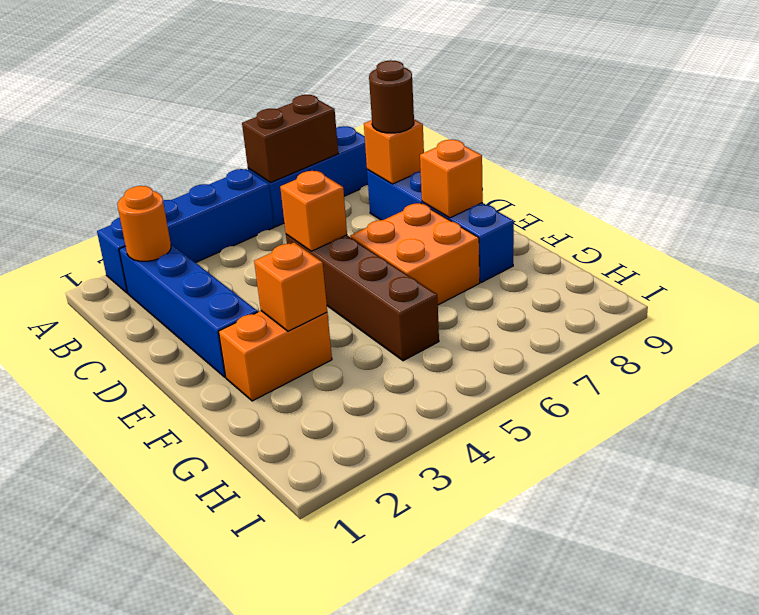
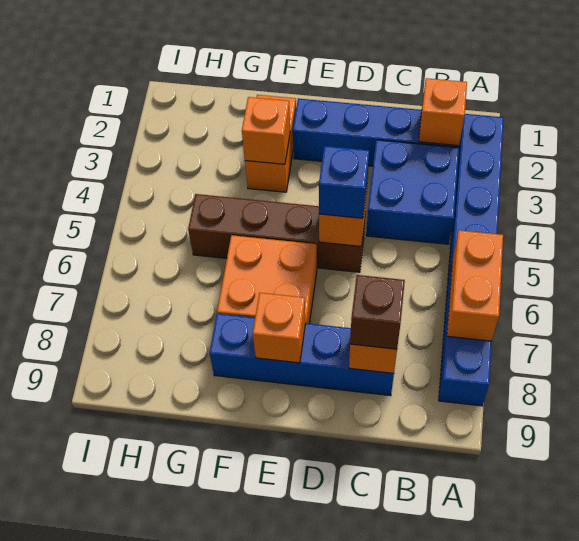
brown 1x2 brick [242,95,338,182] -> orange 1x2 brick [447,230,503,341]
orange 1x1 round brick [117,186,171,261] -> orange 1x1 brick [419,78,467,146]
none -> blue 2x2 brick [366,140,459,244]
brown 1x1 round brick [369,60,414,133] -> brown 1x1 brick [350,275,405,349]
none -> blue 1x1 brick [319,146,369,218]

